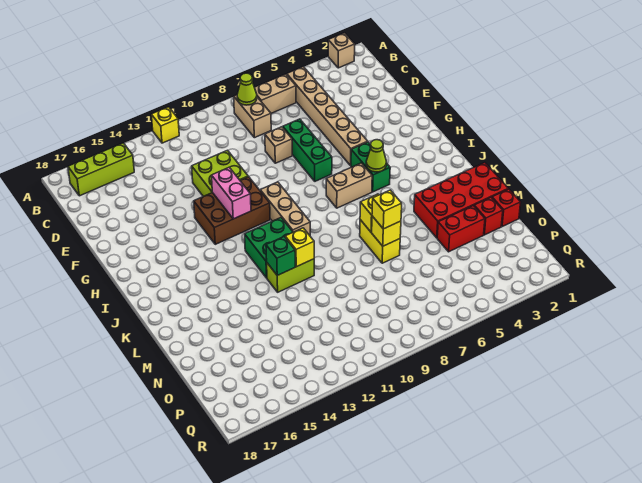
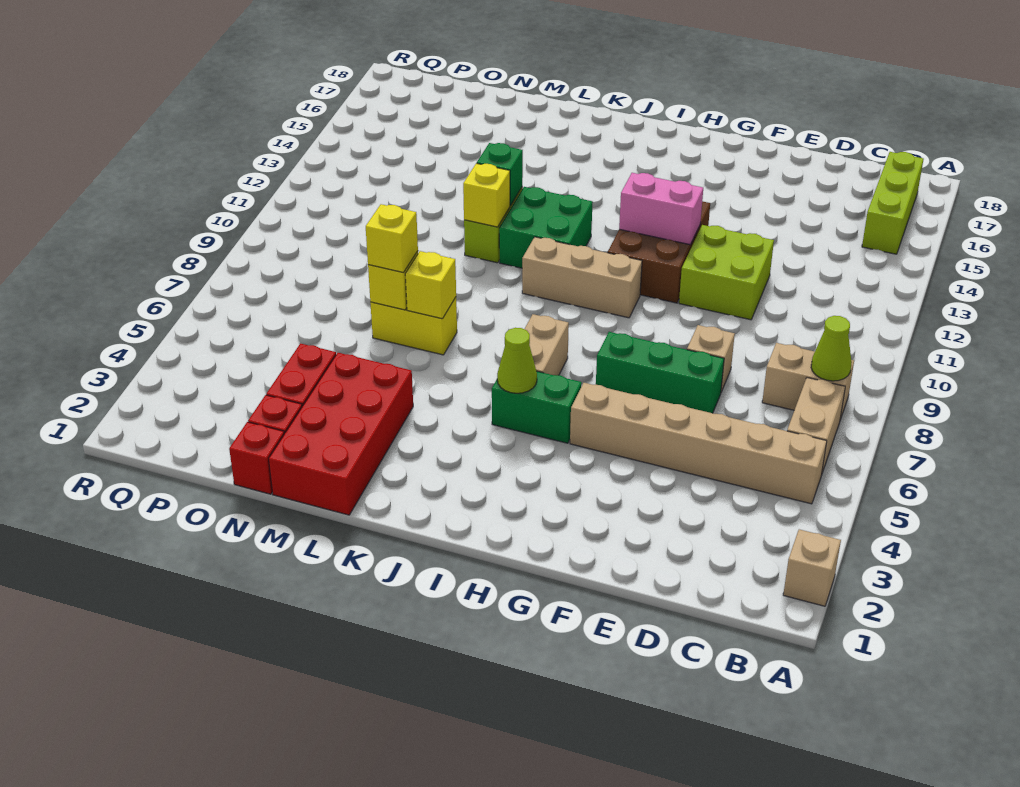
yellow 1x1 brick [151,107,179,143] -> none

